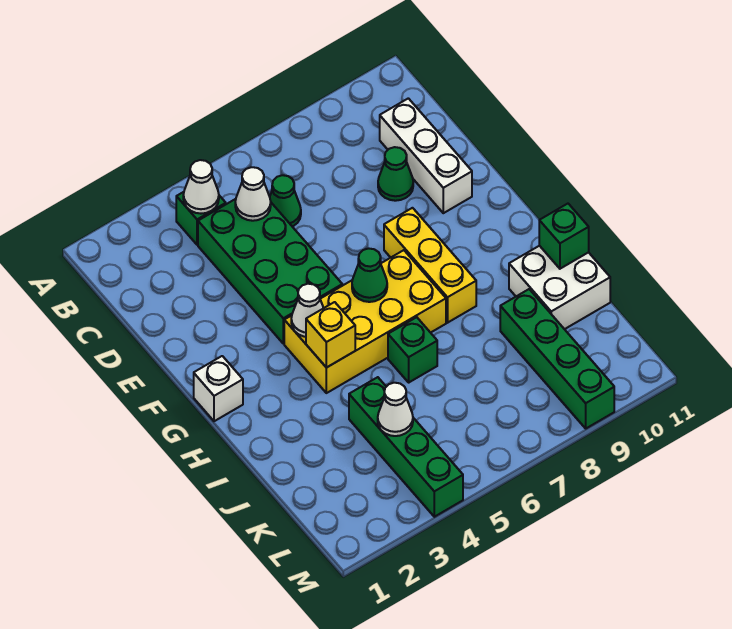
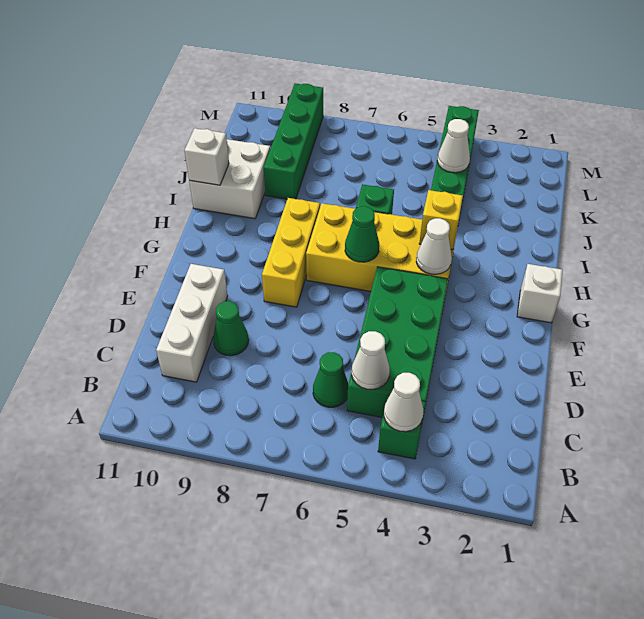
green 1x1 brick [539,204,589,269] -> white 1x1 brick [184,128,229,185]

